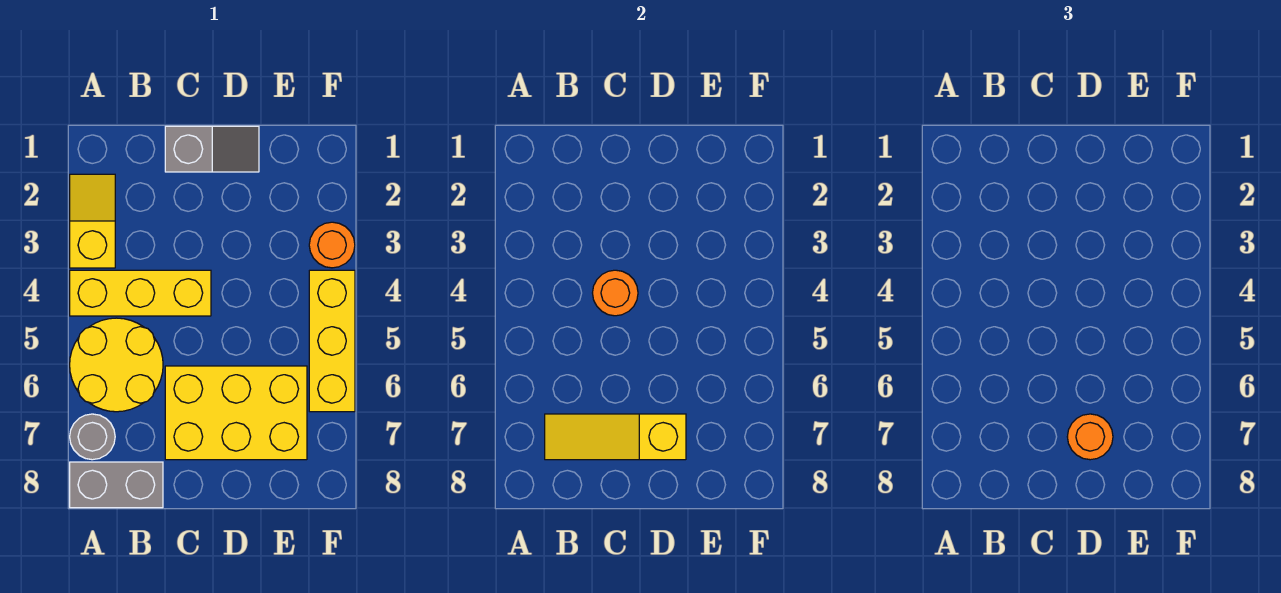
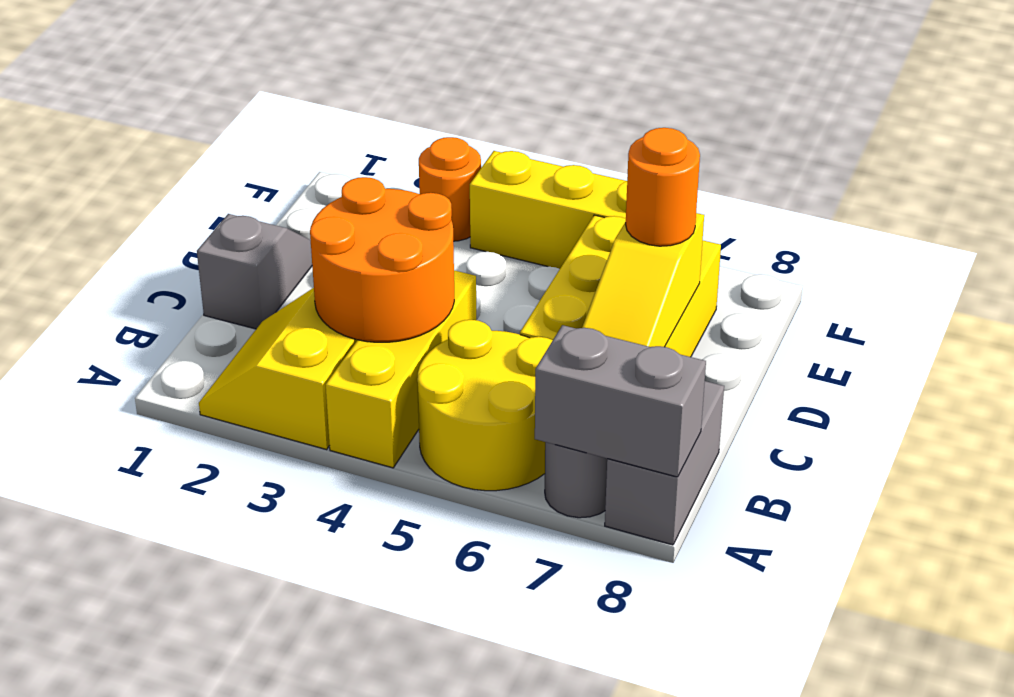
yellow 1x2 slope [70,174,115,268] -> yellow 2x2 slope [199,288,357,449]
none -> grey 1x2 brick [535,325,706,477]
orange 1x1 round brick [593,270,638,316] -> orange 2x2 round brick [310,177,454,342]

